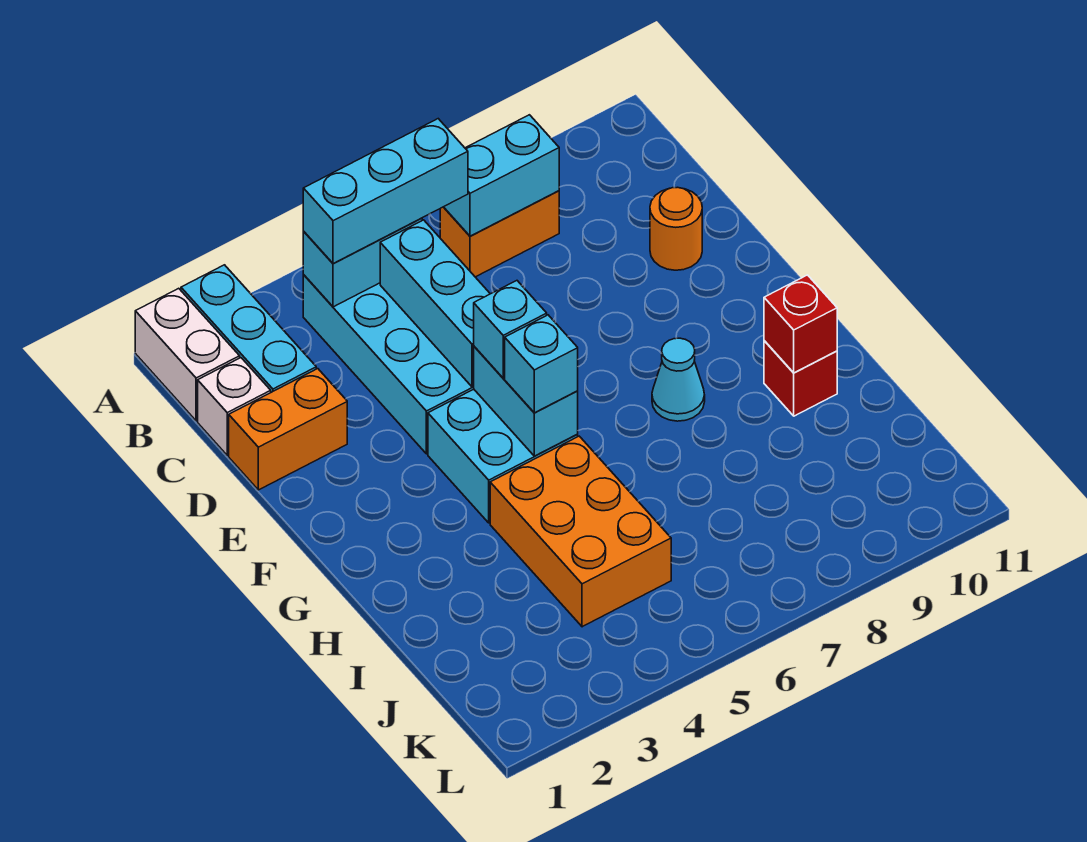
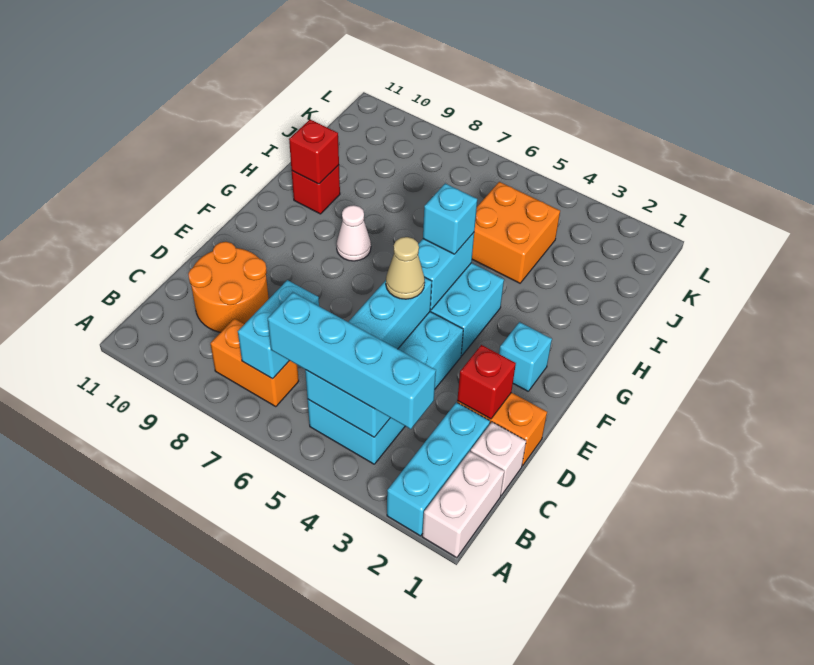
cyan 1x3 brick [303,119,468,264] -> cyan 1x4 brick [268,292,436,429]
cyan 1x2 brick [444,115,559,236] -> cyan 1x2 brick turned to [238,280,319,379]
none -> red 1x1 brick [457,345,516,419]
orange 1x1 round brick [650,187,702,270] -> orange 2x2 round brick [188,242,269,332]
none -> tan 1x1 cone [386,237,425,299]
cyan 1x1 brick [474,281,547,378] -> cyan 1x1 brick moved to [499,322,552,391]
cyan 1x1 cone [652,338,705,421] -> white 1x1 cone [336,205,371,261]
orange 2x3 brick [490,436,671,627] -> orange 2x2 brick [472,182,560,283]

